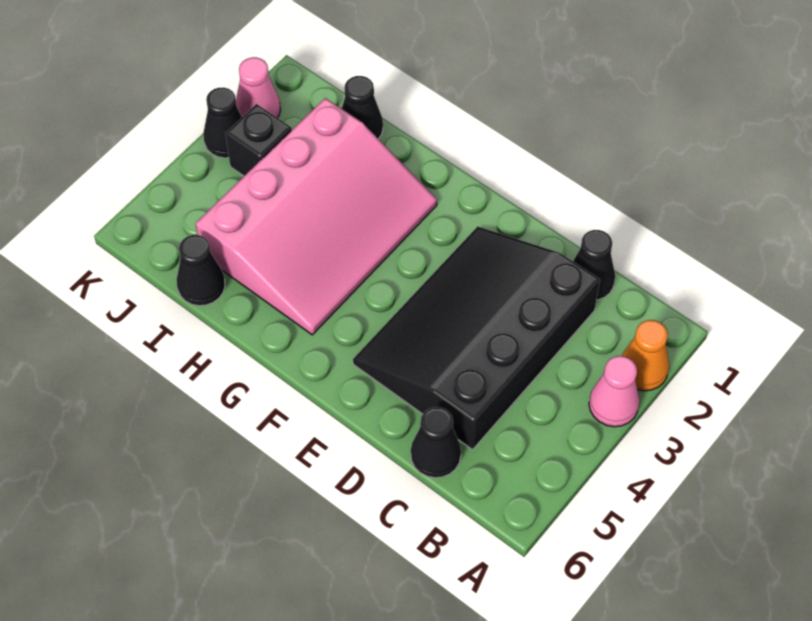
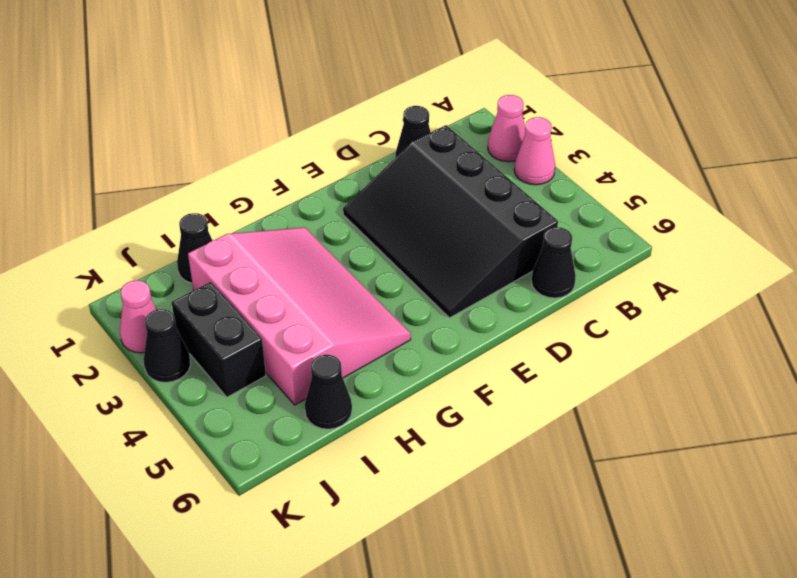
orange 1x1 cone [622,320,669,391] -> pink 1x1 cone [488,95,525,162]
black 1x1 brick [226,104,292,176] -> black 1x2 brick [172,282,266,397]

